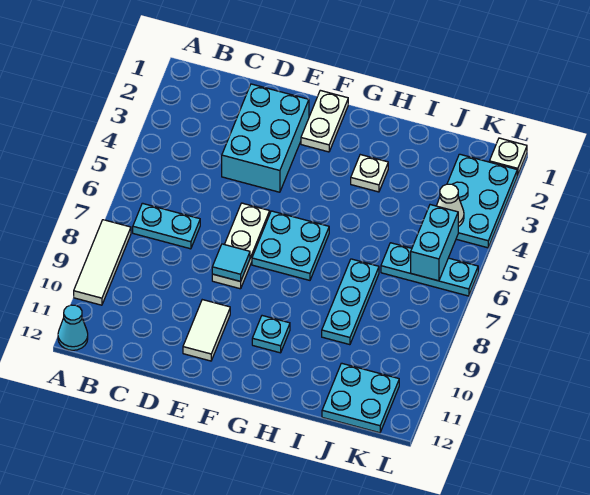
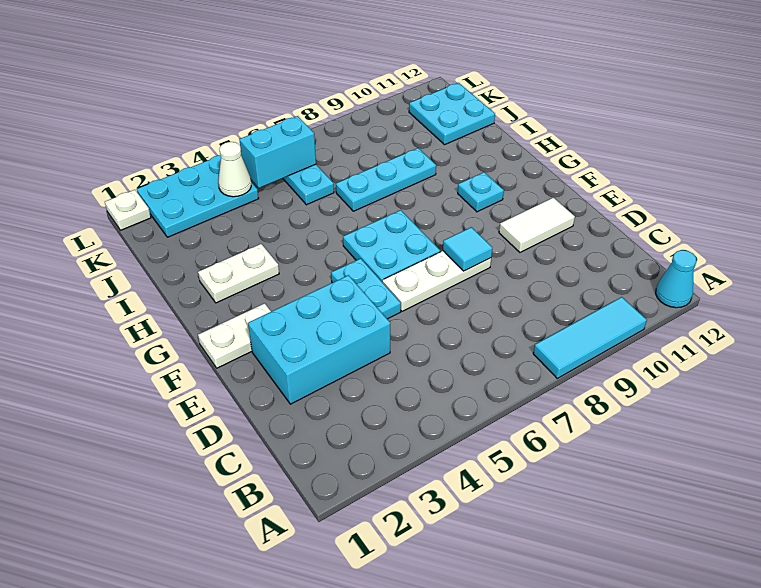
white 1x3 tile [74,220,131,305] -> cyan 1x3 tile [533,297,647,378]
cyan 1x2 plate [133,203,200,249] -> cyan 1x2 plate moved to [331,258,401,319]
white 1x1 plate [351,155,388,192] -> white 1x2 plate [198,244,279,303]

